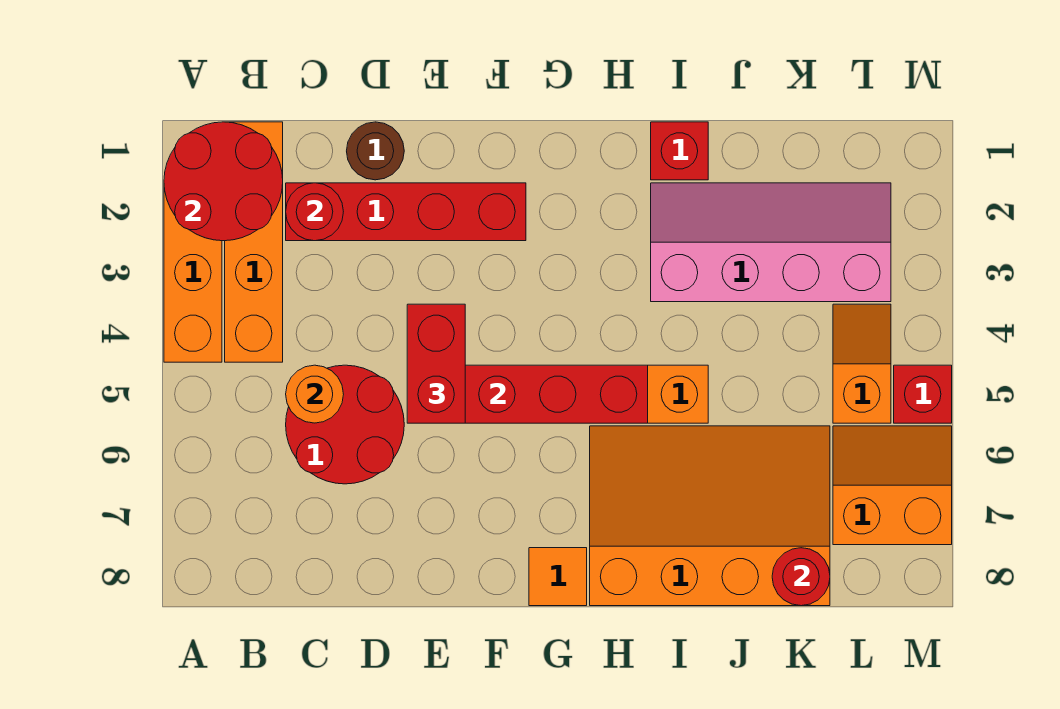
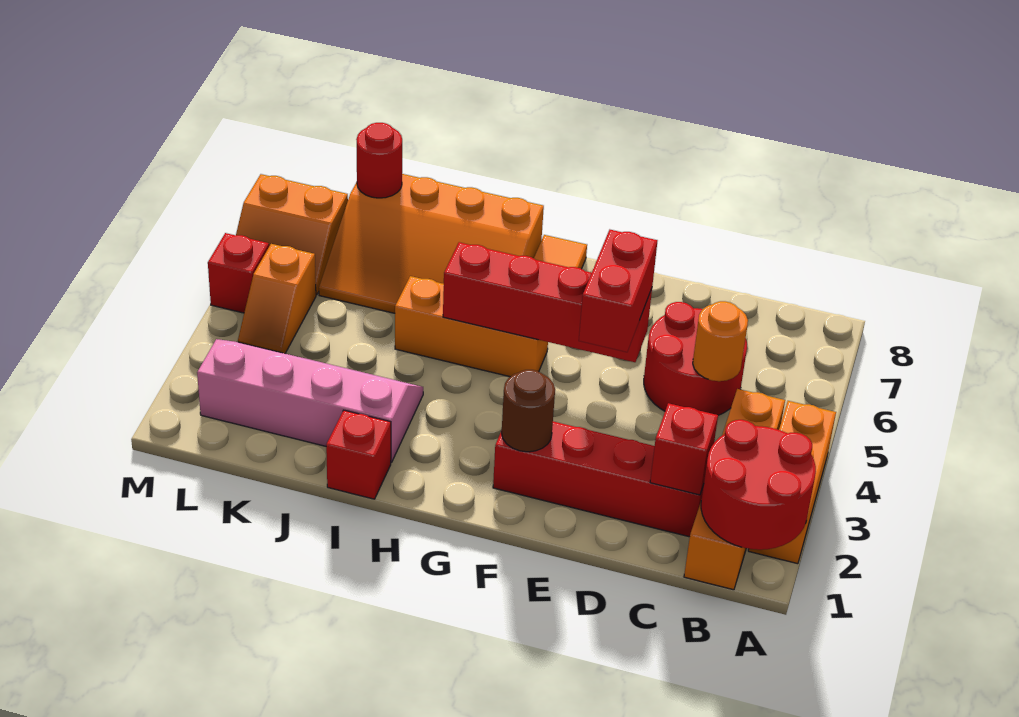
red 1x1 round brick [286,183,343,241] -> red 1x1 brick [650,403,718,495]
brown 1x1 round brick [347,122,404,180] -> brown 1x1 round brick moved to [502,370,555,452]
pink 2x4 slope [651,183,891,302] -> pink 2x4 slope turned to [197,339,423,463]

